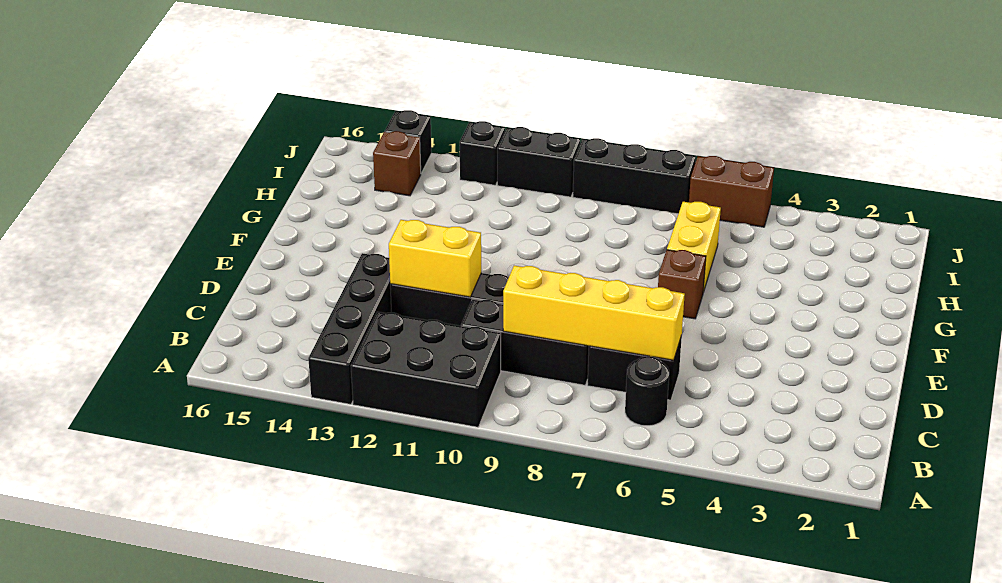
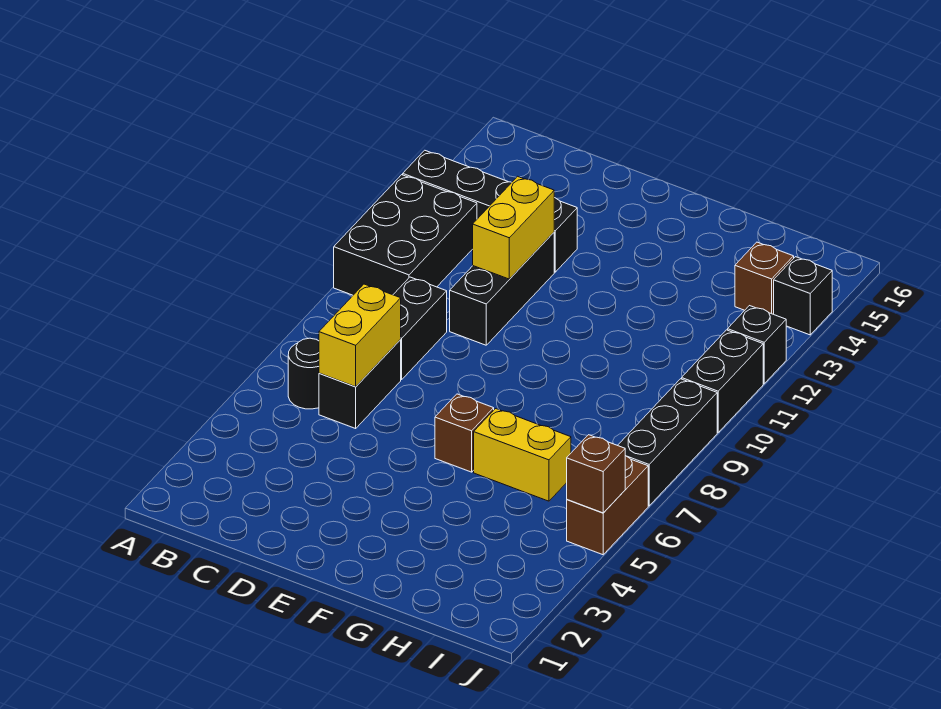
yellow 1x4 brick [503,266,685,360] -> yellow 1x2 brick [319,284,401,387]
black 1x3 brick [461,299,589,385] -> black 1x2 brick [393,277,447,380]
none -> brown 1x1 brick [567,435,625,513]

